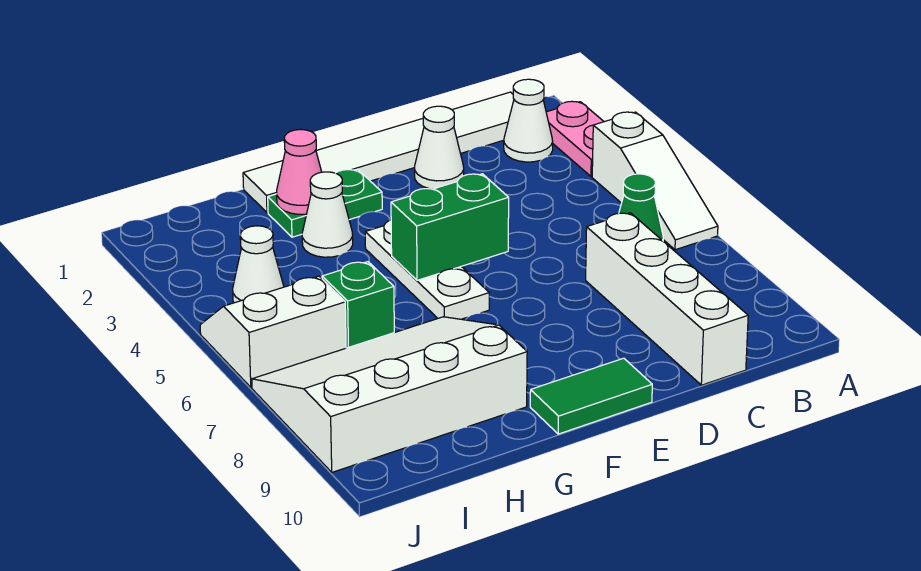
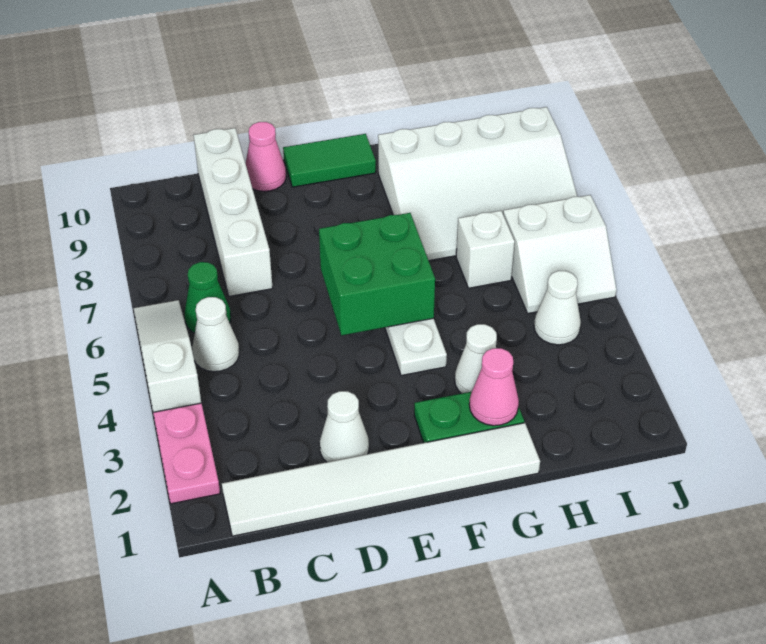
white 1x1 cone [504,79,553,162] -> white 1x1 cone moved to [192,297,239,372]
none -> pink 1x1 cone [245,122,286,191]
green 1x2 brick [391,174,509,280] -> green 2x2 brick [319,213,435,335]
green 1x1 brick [322,262,394,348] -> white 1x1 brick [456,211,515,288]

